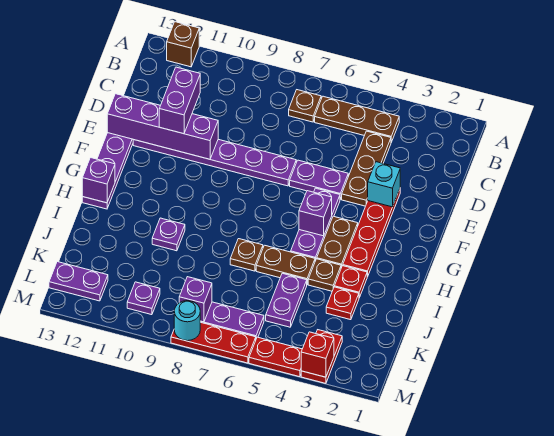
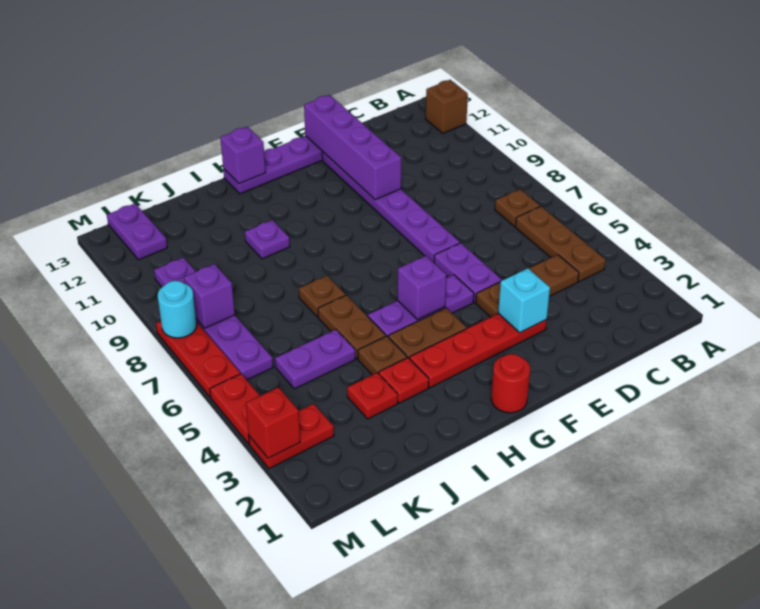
purple 1x2 brick [159,67,200,134] -> none
none -> red 1x1 round brick [491,354,530,413]

